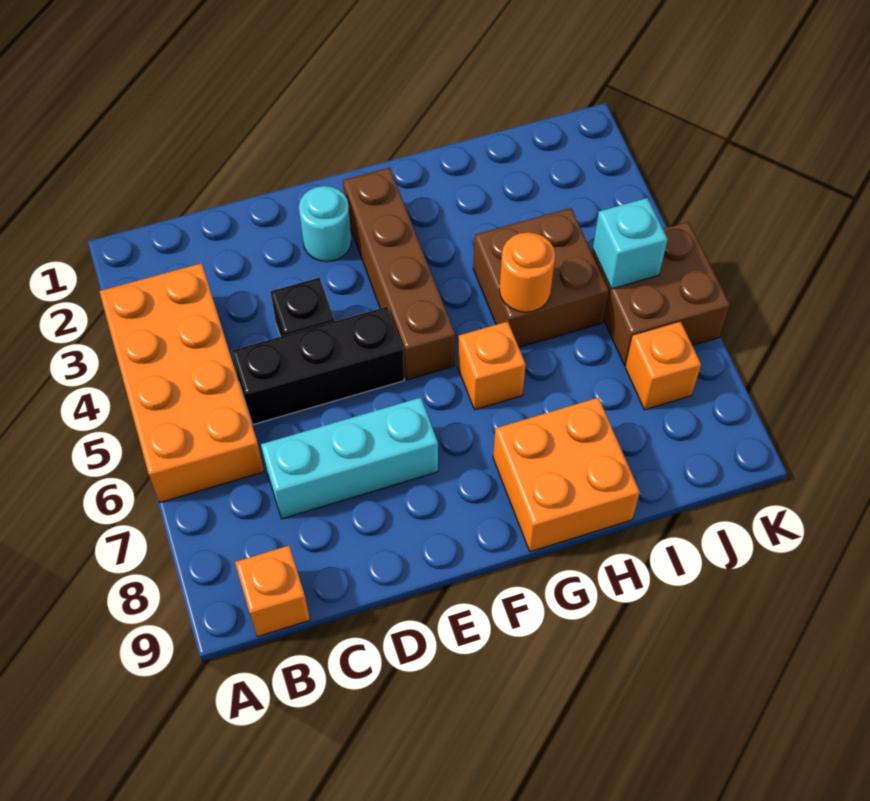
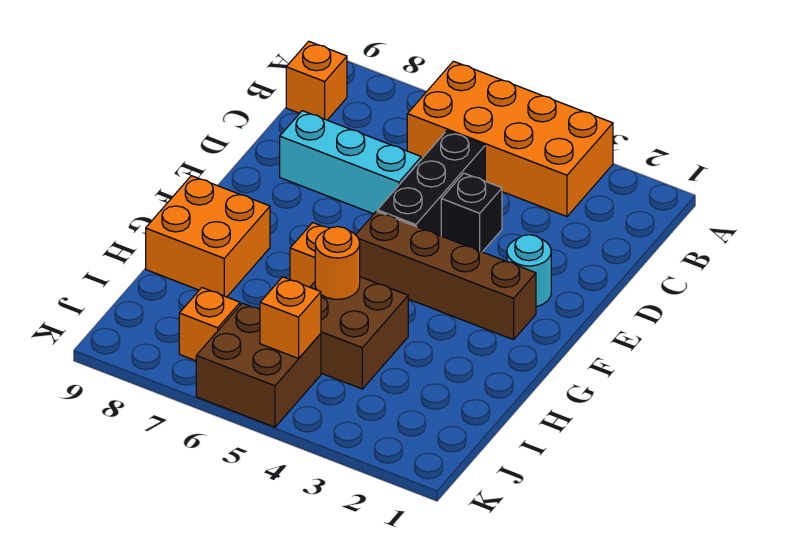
cyan 1x3 brick [261,398,438,519] -> cyan 1x3 brick turned to [280,111,421,214]
cyan 1x1 brick [593,198,668,289] -> orange 1x1 brick [260,277,321,358]

